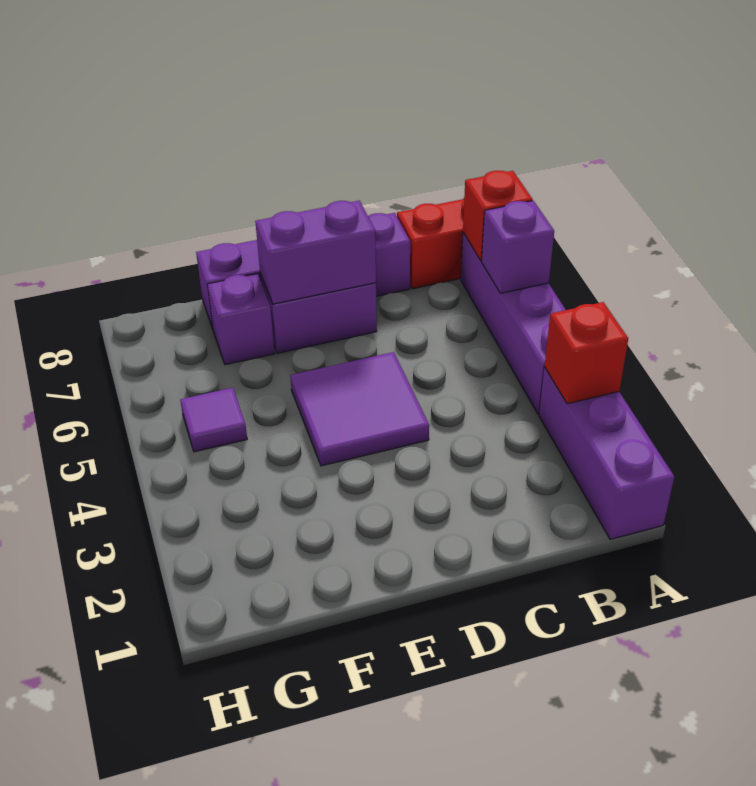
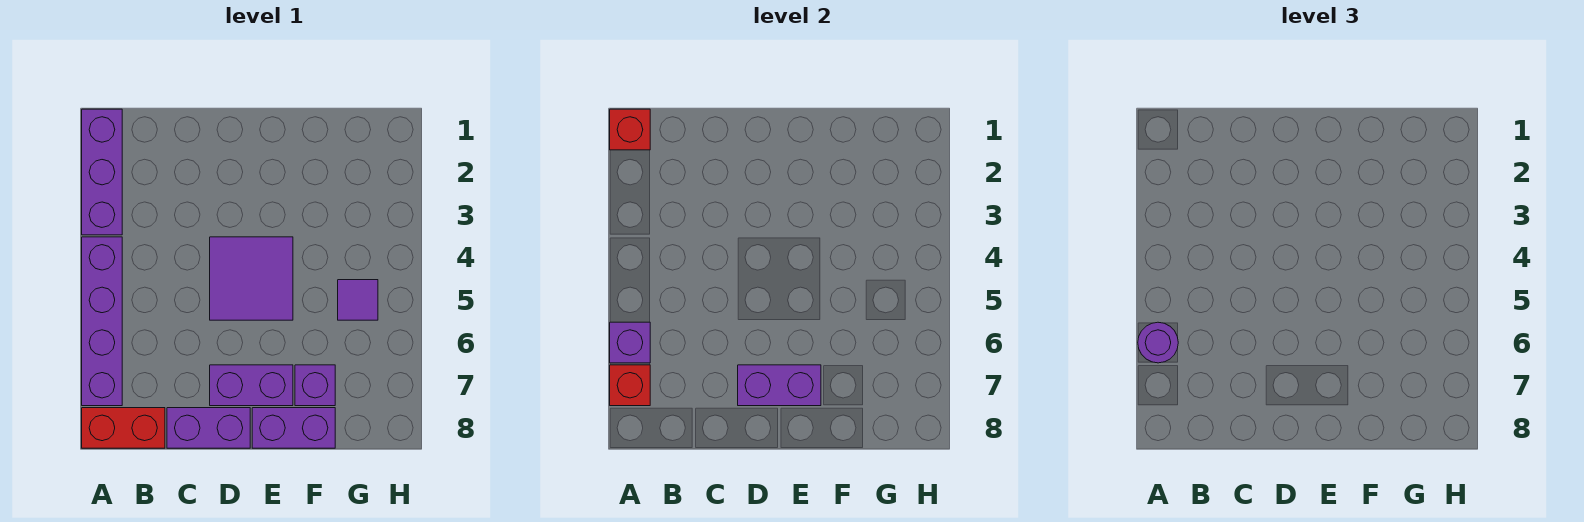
red 1x1 brick [544,302,628,404] -> red 1x1 brick moved to [610,109,650,150]
none -> purple 1x1 round brick [1138,322,1178,363]

